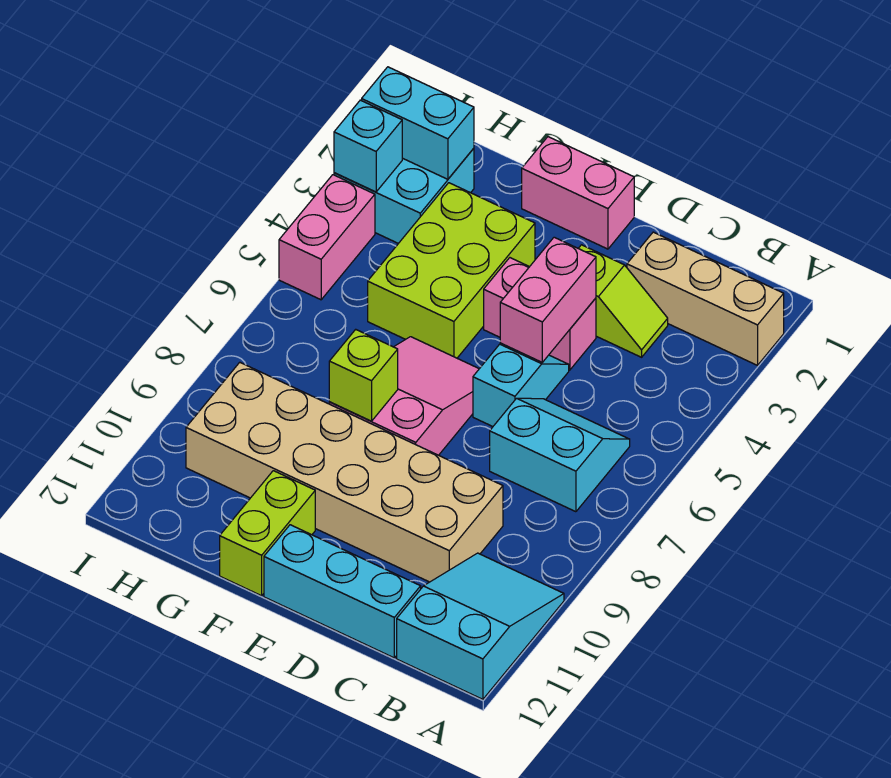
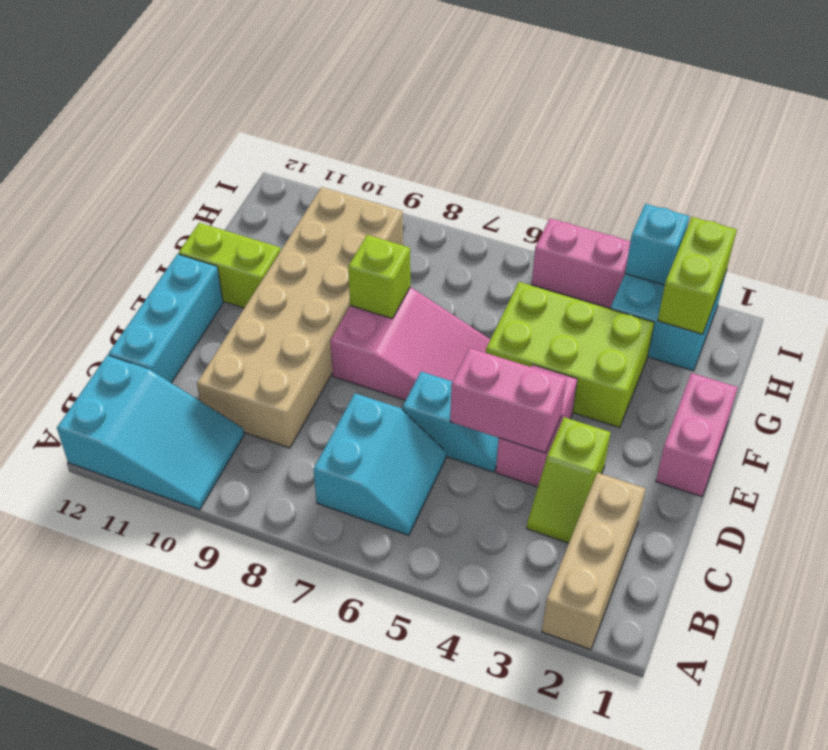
cyan 1x2 brick [362,67,474,179] -> lime 1x2 brick [658,217,737,334]

